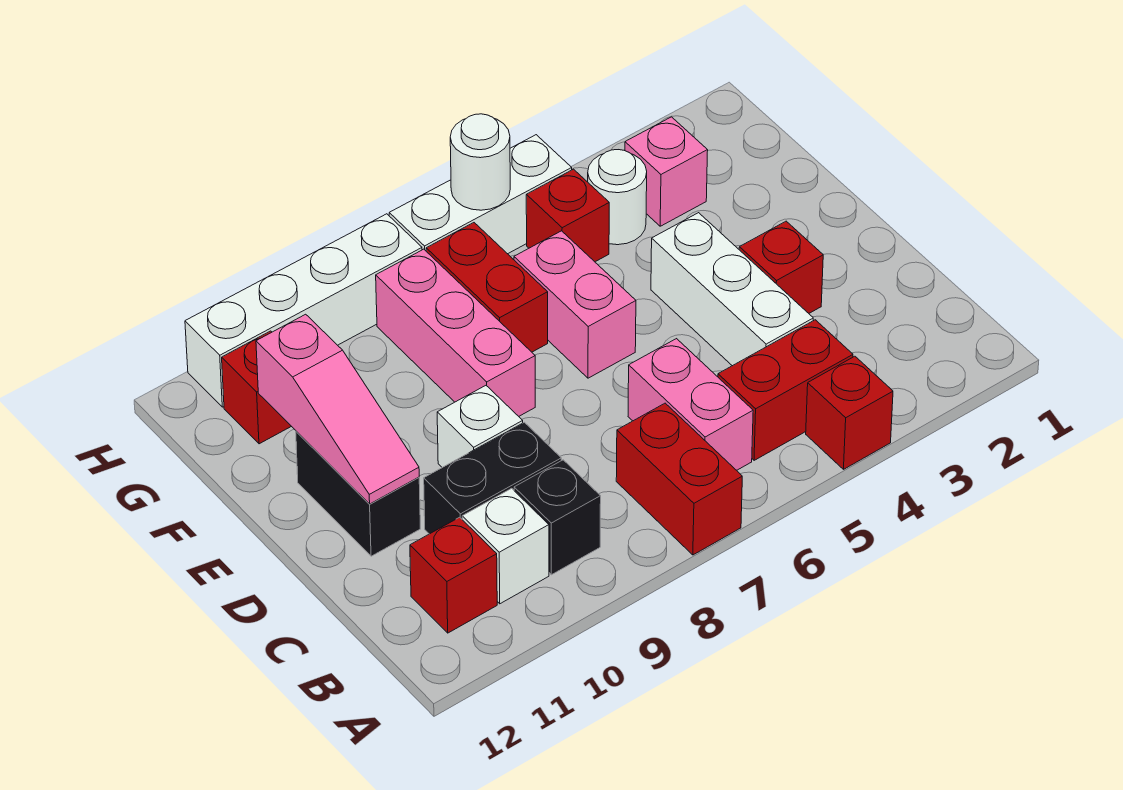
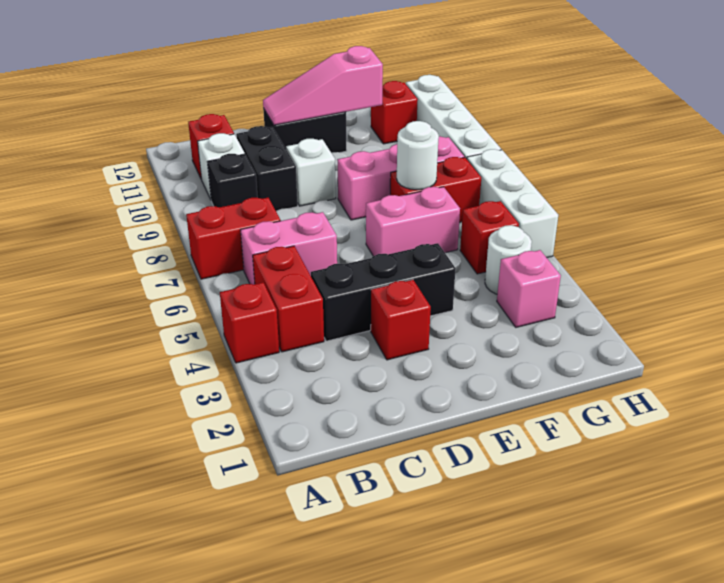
white 1x3 brick [651,213,813,366] -> black 1x3 brick [311,243,456,341]
white 1x1 round brick [450,114,510,210] -> white 1x1 round brick moved to [397,121,439,190]

